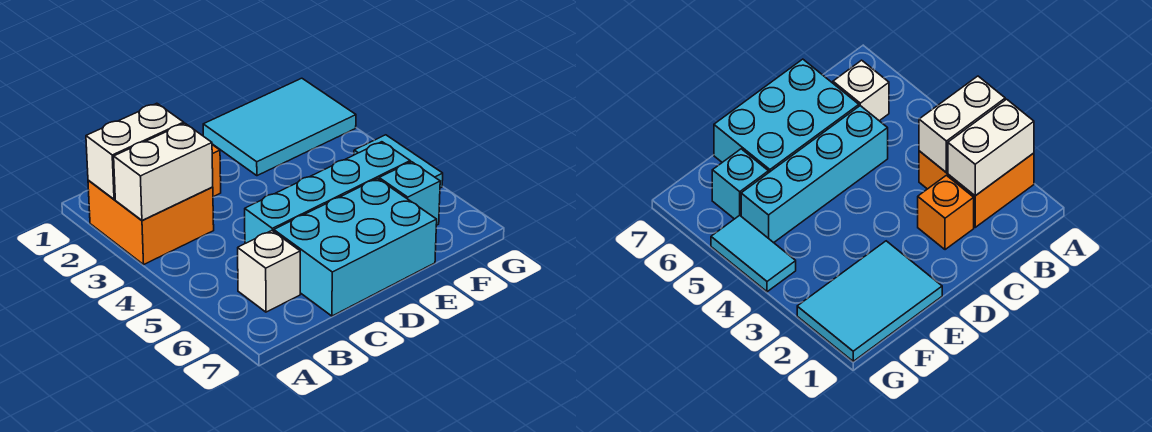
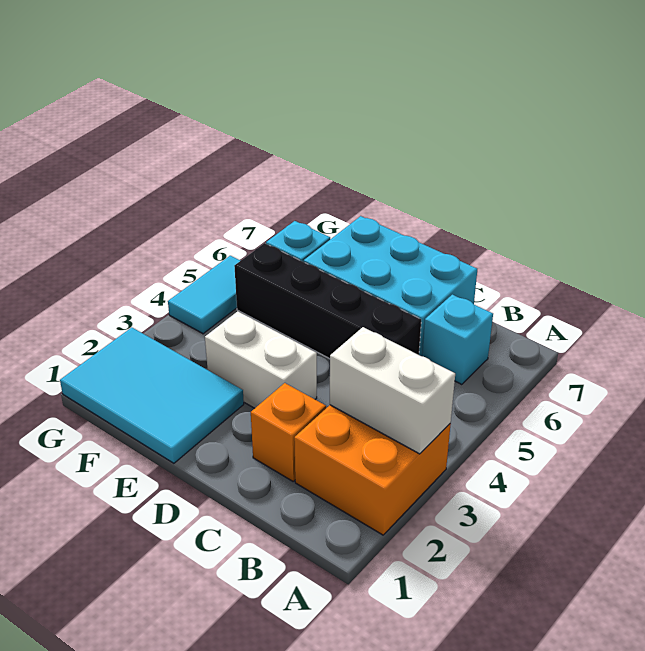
white 1x2 brick [86,103,184,199] -> white 1x2 brick moved to [205,311,317,408]
white 1x1 brick [238,231,300,312] -> cyan 1x1 brick [422,295,493,385]
cyan 1x4 brick [245,142,410,243] -> black 1x4 brick [234,243,421,359]

